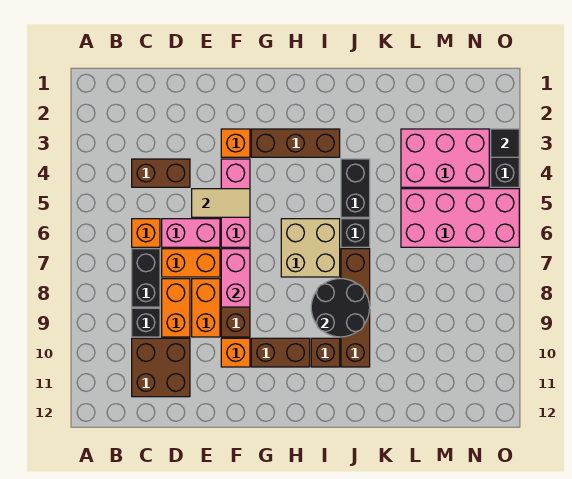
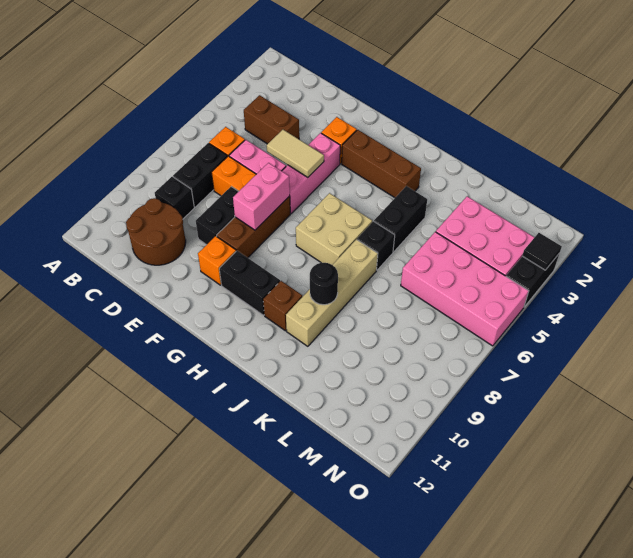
brown 2x2 brick [132,338,190,397] -> brown 2x2 round brick [126,198,186,265]
orange 1x2 brick [162,279,190,337] -> none
orange 1x2 brick [192,279,220,337] -> black 1x2 brick [196,187,239,245]
brown 1x2 brick [251,338,310,367] -> black 1x2 brick [219,251,280,315]
black 2x2 round brick [311,279,370,337] -> black 1x1 round brick [310,263,338,305]
brown 1x4 brick [341,249,370,367] -> tan 1x4 brick [286,239,378,346]

